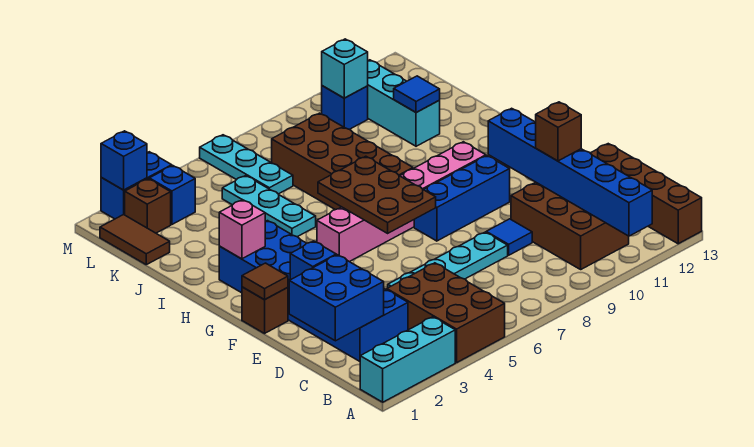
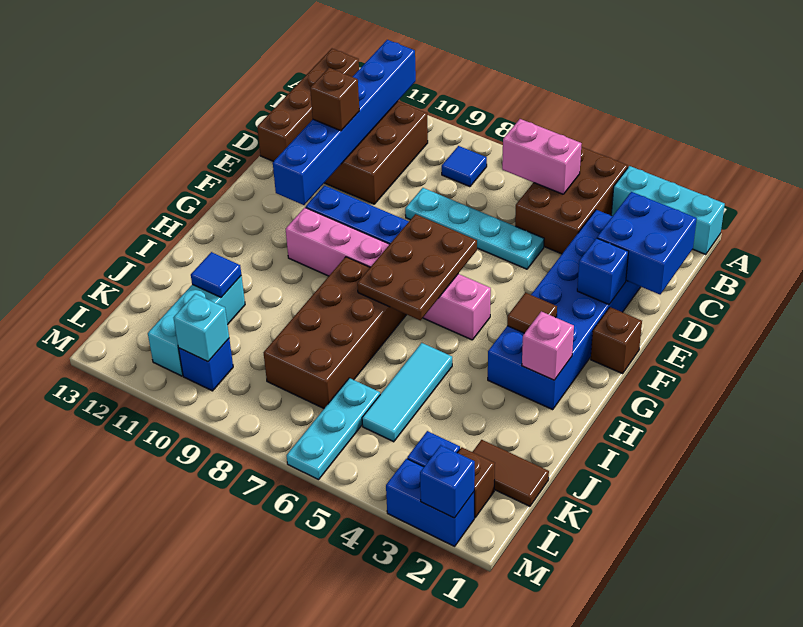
none -> pink 1x2 brick [502,119,582,194]
blue 1x1 tile [486,219,532,255] -> blue 1x1 tile moved to [442,146,487,187]
brown 1x1 tile [242,263,288,300] -> brown 1x1 tile moved to [507,293,557,333]
cyan 1x3 plate [222,176,316,237] -> cyan 1x3 tile [362,343,452,442]
brown 1x2 tile [100,215,170,265] -> brown 1x2 tile turned to [473,440,549,506]

